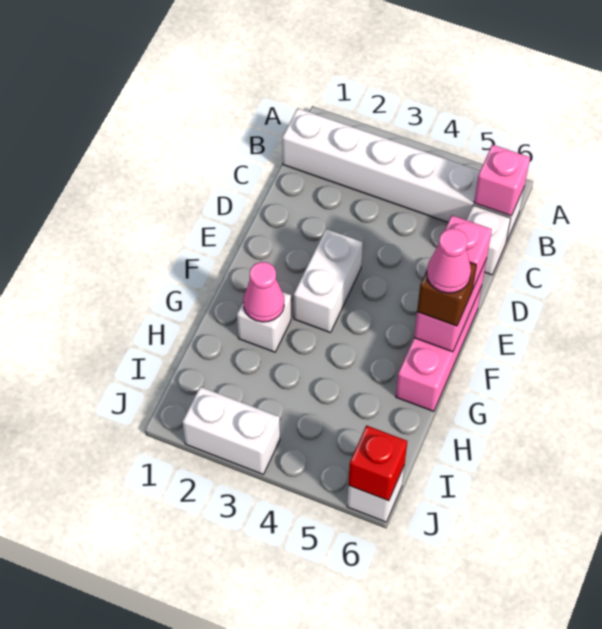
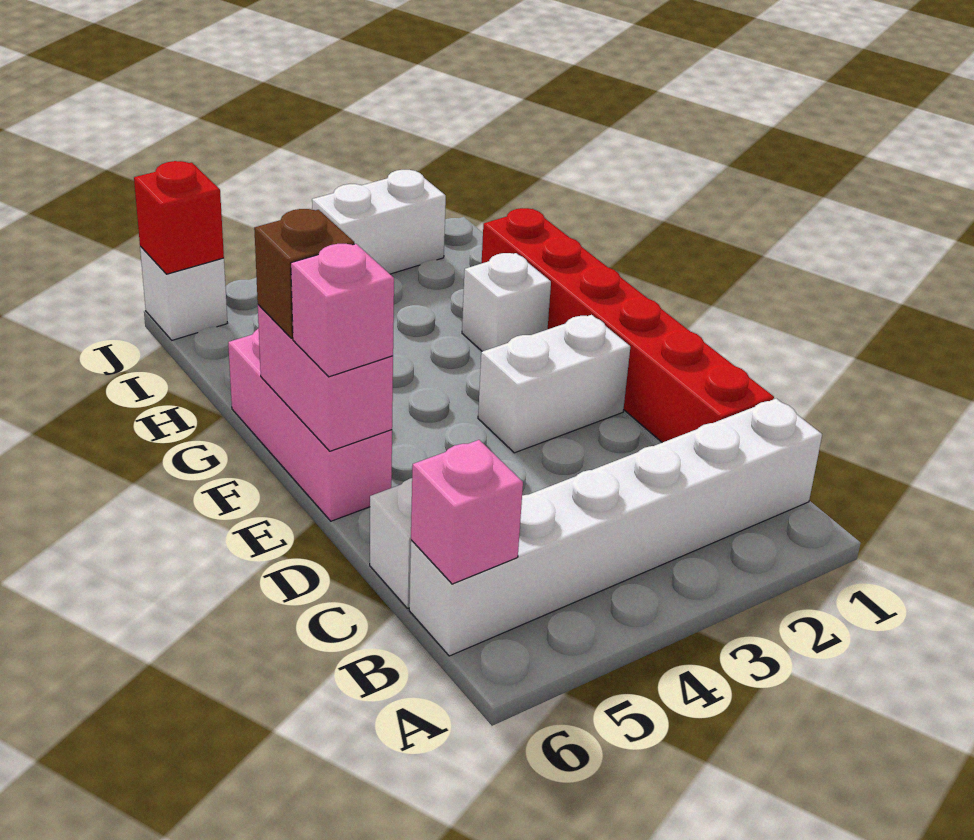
none -> red 1x6 brick [482,208,774,443]
white 1x2 brick [294,229,363,333] -> white 1x2 brick turned to [478,315,630,453]
pink 1x1 cone [427,228,471,293] -> none
pink 1x1 cone [243,262,284,322] -> none

